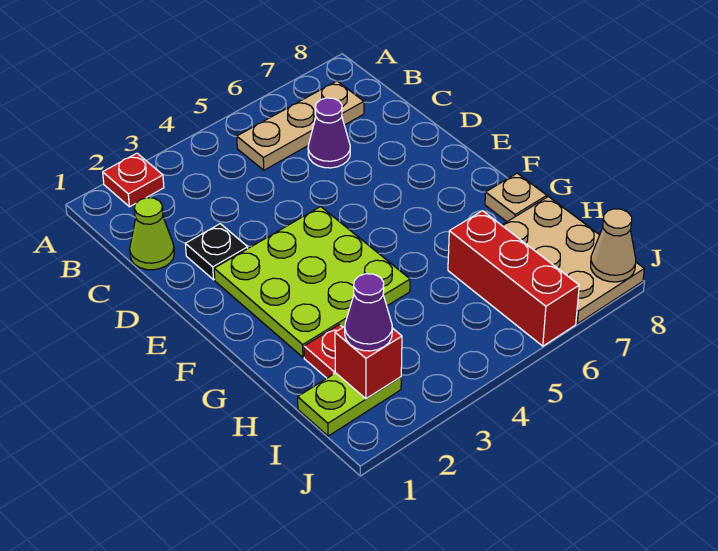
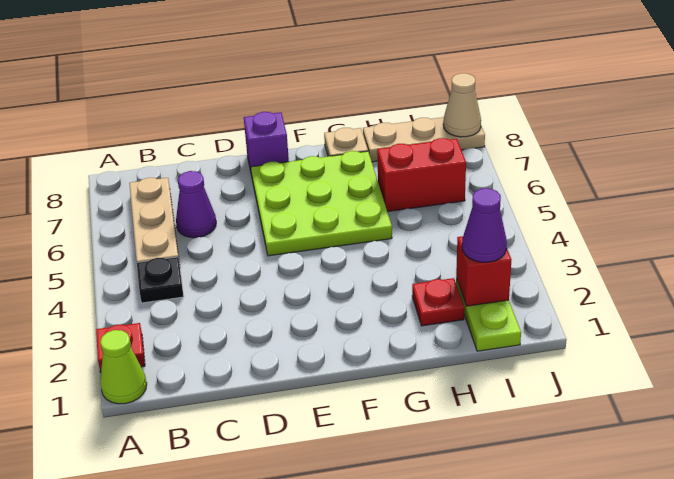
lime 1x1 cone [130,198,174,270] -> lime 1x1 cone moved to [100,330,147,404]
black 1x1 plate [186,224,248,280] -> black 1x1 plate moved to [137,257,184,303]
lime 3x3 plate [214,207,410,357] -> lime 3x3 plate moved to [251,151,392,256]
none -> purple 1x1 brick [244,112,289,176]
red 1x3 brick [448,211,579,346] -> red 1x2 brick [377,138,466,212]
tan 2x3 plate [502,197,644,324] -> tan 1x3 plate [363,117,485,162]

